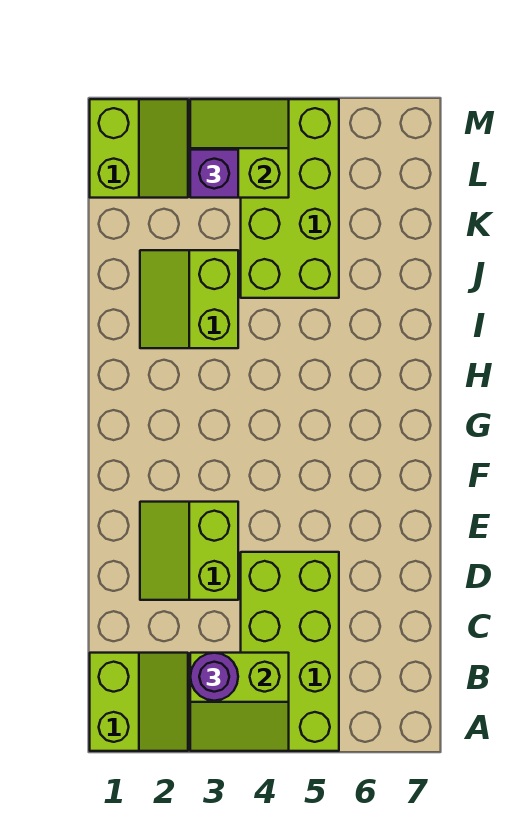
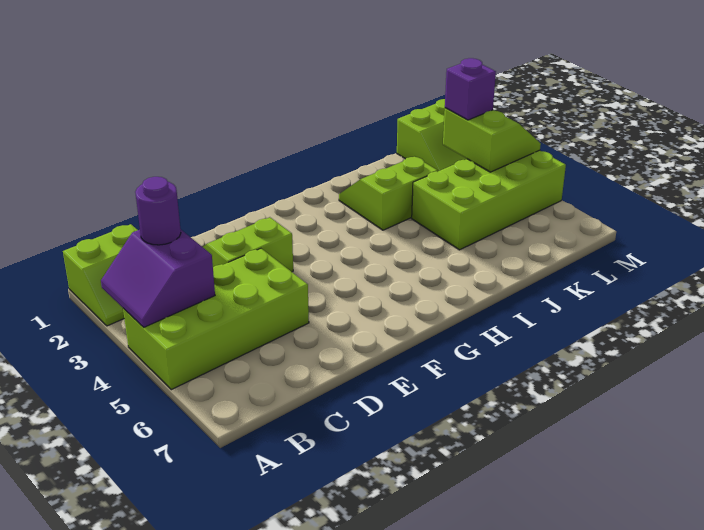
lime 2x2 slope [190,653,289,751] -> purple 2x2 slope [101,230,215,327]

